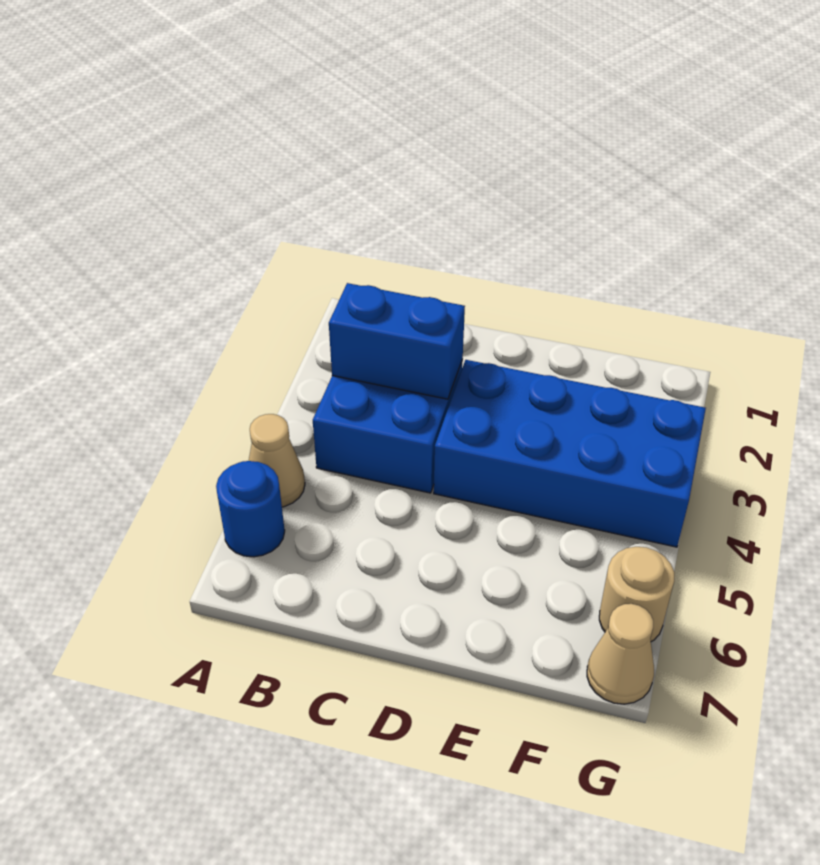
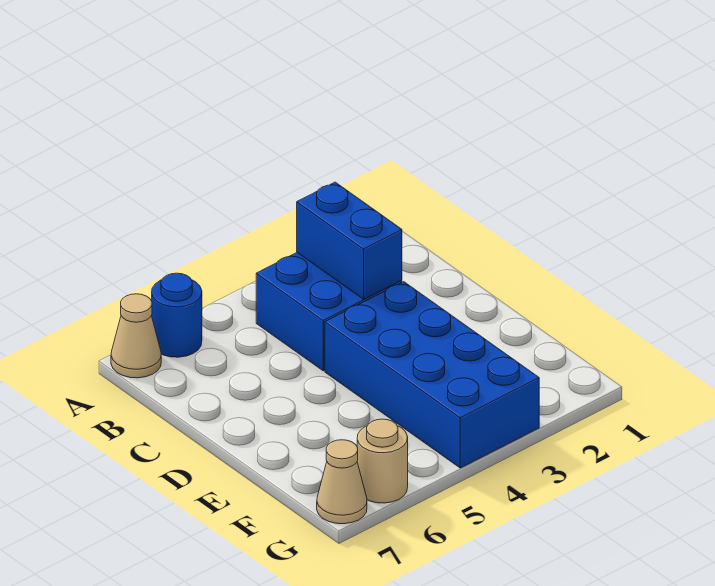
tan 1x1 cone [249,414,305,507] -> tan 1x1 cone moved to [111,294,161,378]

